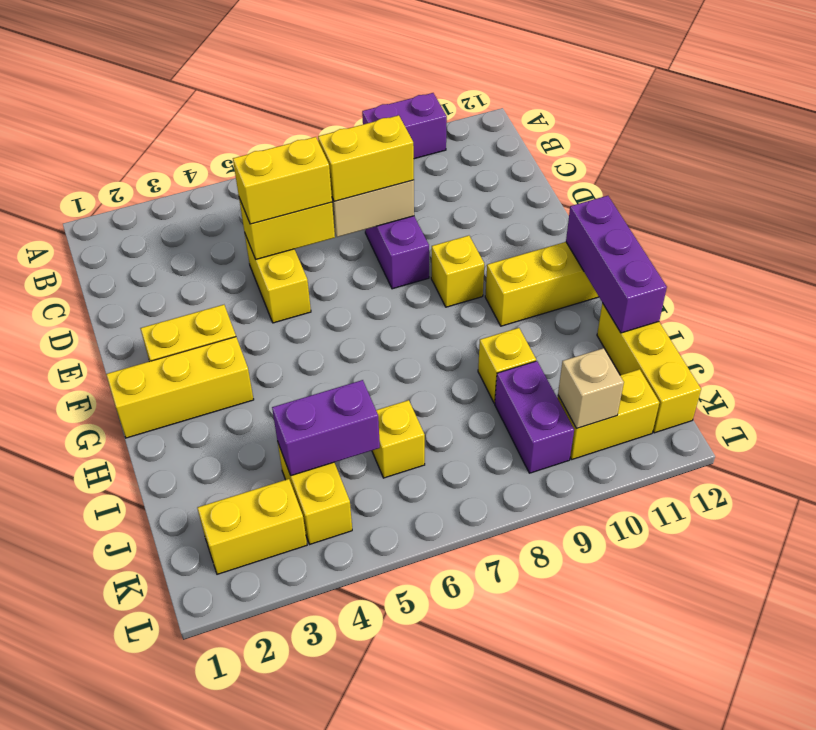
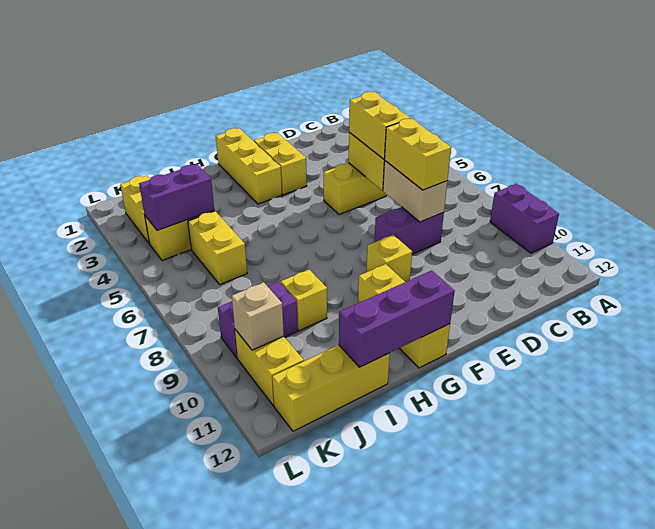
purple 1x2 brick [272,380,380,476] -> purple 1x2 brick turned to [139,164,214,230]
yellow 1x1 brick [372,400,425,478] -> yellow 1x2 brick [188,211,247,284]

